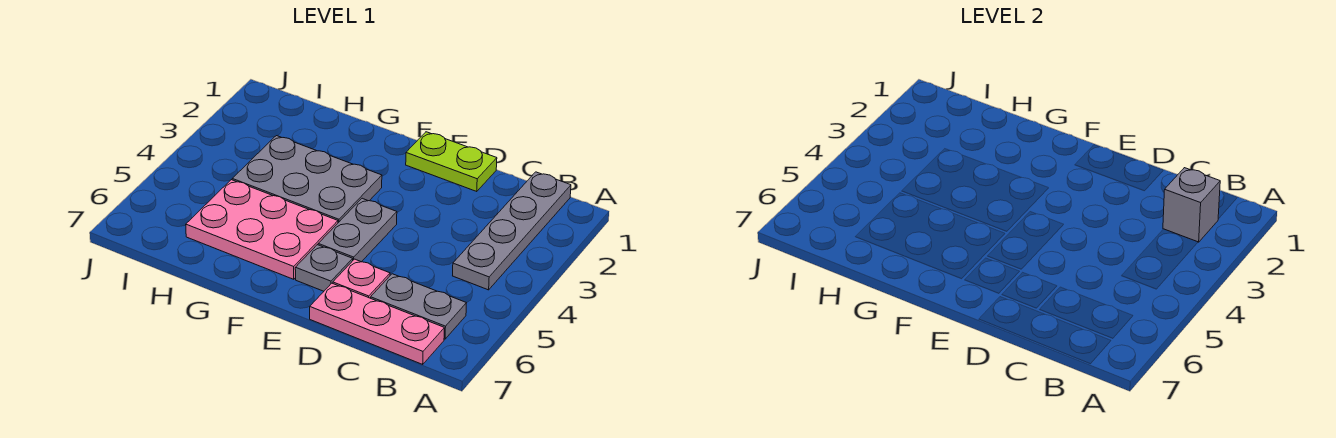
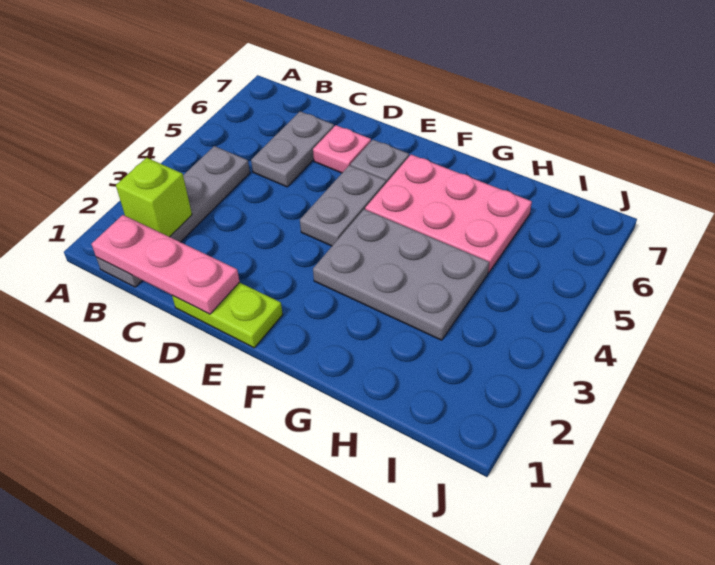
grey 1x1 brick [1163,168,1220,242] -> lime 1x1 brick [116,158,192,237]
grey 1x2 plate [371,274,466,339] -> grey 1x2 plate turned to [251,111,334,187]
pink 1x3 plate [310,283,444,364] -> pink 1x3 plate moved to [92,215,240,314]

